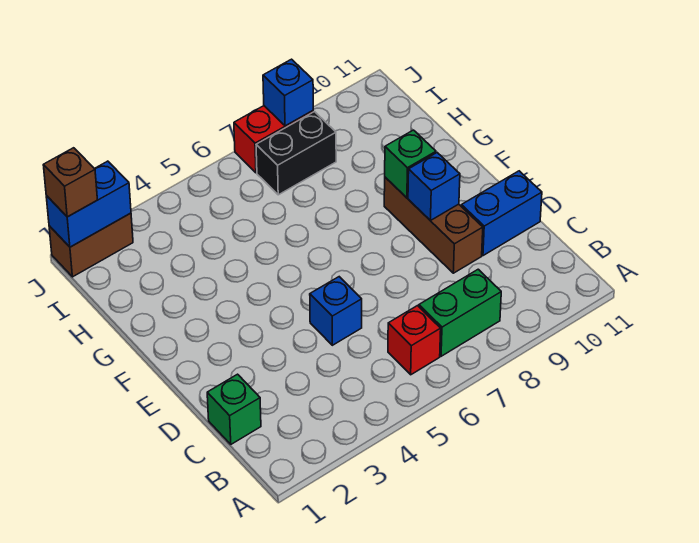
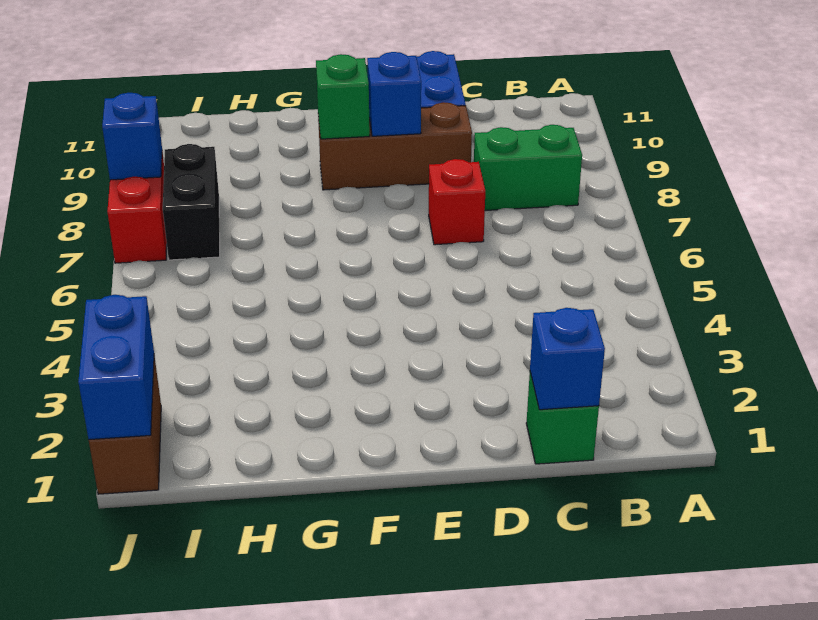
red 1x1 brick [388,306,441,375] -> red 1x1 brick moved to [429,159,485,245]
green 1x2 brick [419,269,501,356] -> green 1x2 brick turned to [474,125,582,211]
blue 1x1 brick [310,277,362,345] -> blue 1x1 brick moved to [530,308,605,410]
brown 1x1 brick [43,148,97,217] -> none

